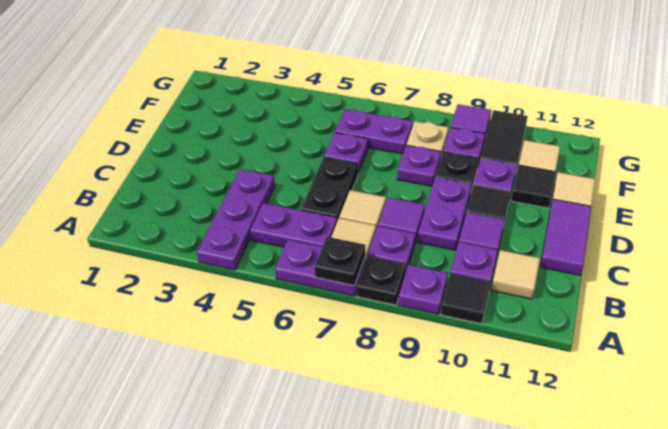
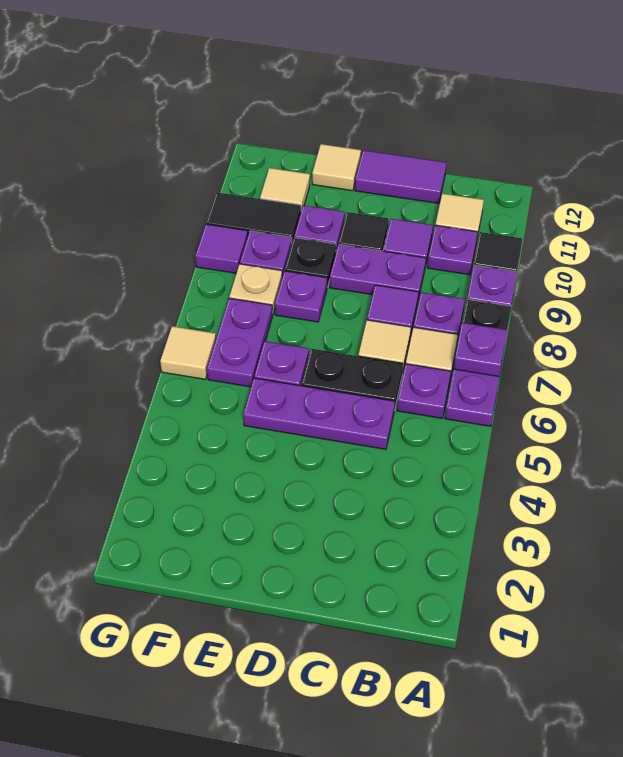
purple 1x3 plate [197,169,275,270] -> purple 1x3 plate moved to [243,378,395,449]
black 1x1 plate [315,237,365,286] -> purple 1x1 plate [454,323,507,377]
purple 1x2 plate [250,203,337,247] -> purple 1x1 plate [397,364,451,418]
black 1x1 tile [511,165,556,208] -> none
none -> tan 1x1 tile [160,326,216,379]

